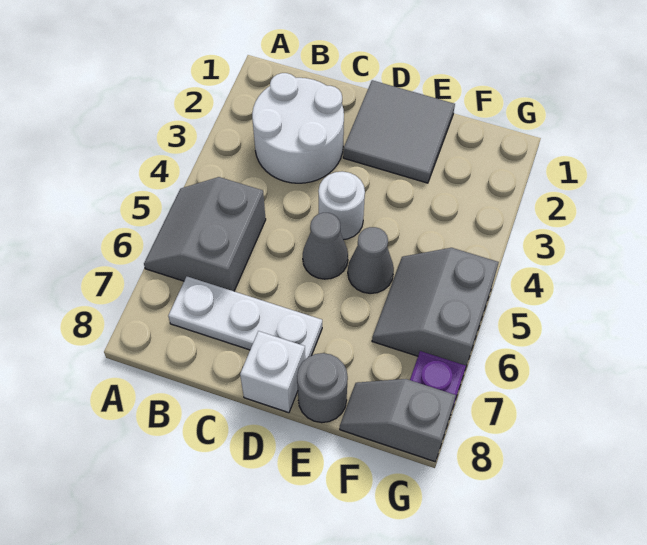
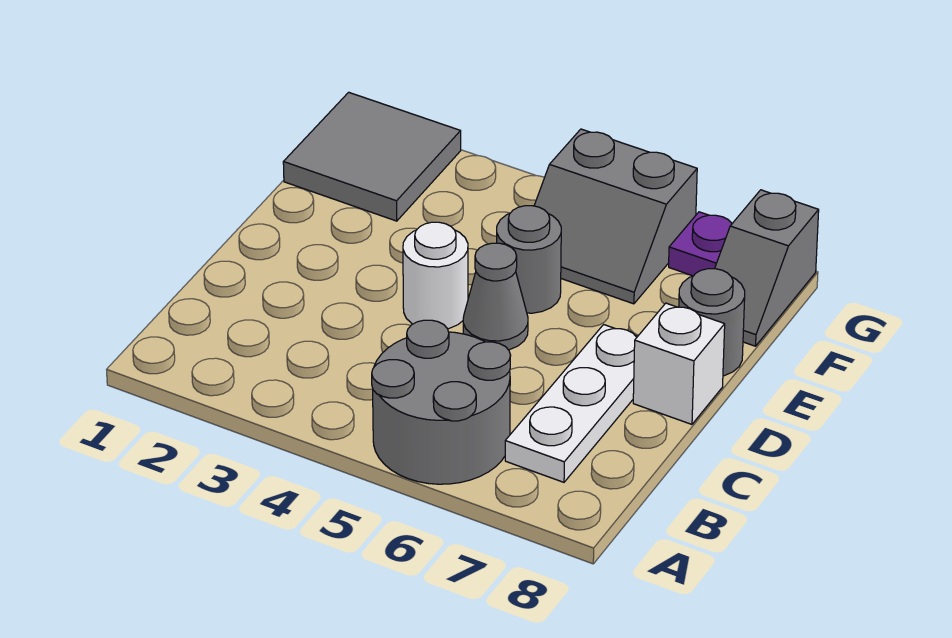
grey 2x2 slope [144,177,266,291] -> grey 2x2 round brick [372,320,511,484]
white 2x2 round brick [252,73,344,183] -> none
grey 2x2 tile [343,80,455,183] -> grey 2x2 tile moved to [283,92,461,221]
grey 1x1 cone [348,227,394,294] -> grey 1x1 round brick [497,206,561,313]

